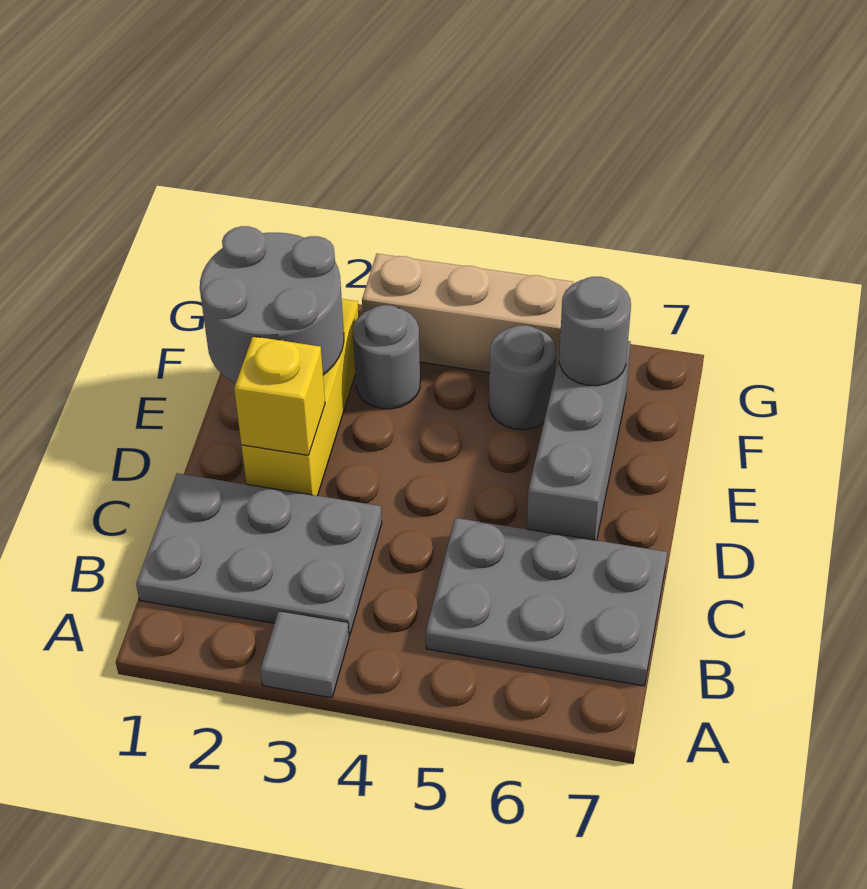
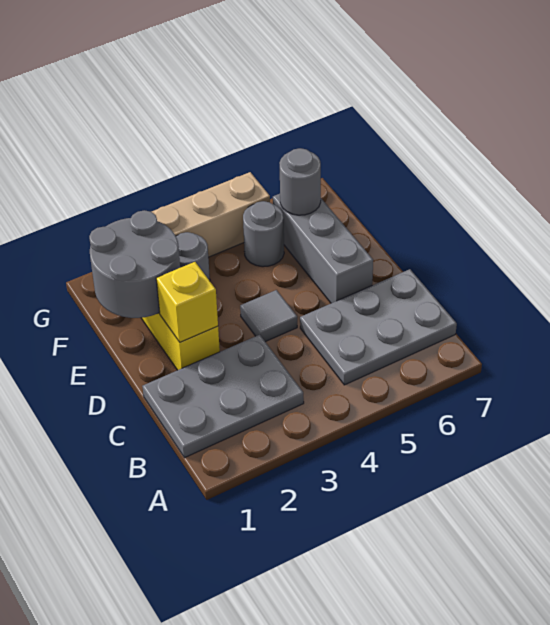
grey 1x1 tile [260,611,349,698] -> grey 1x1 tile moved to [240,290,297,342]

